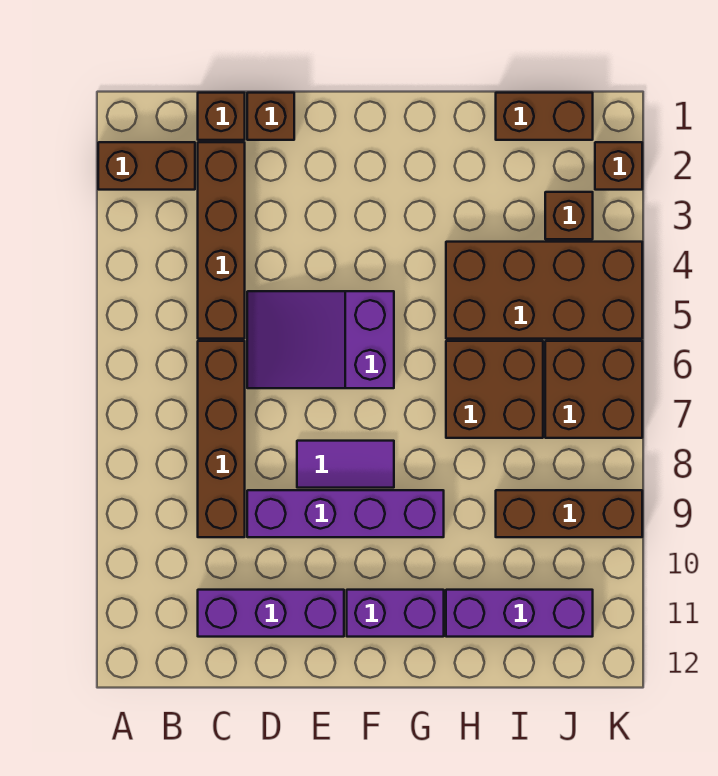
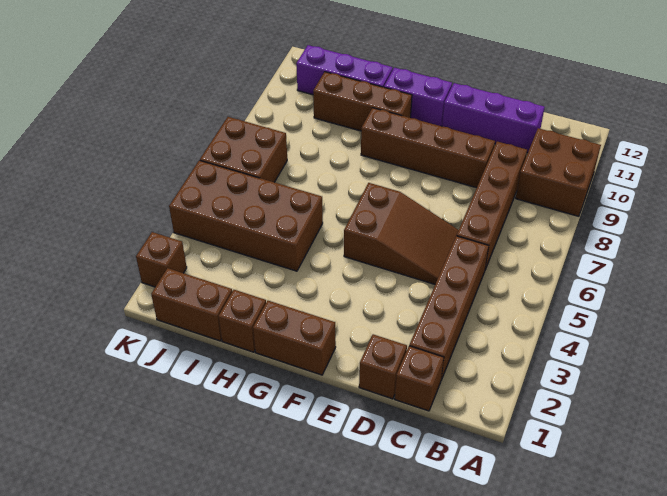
brown 1x2 brick [98,142,195,190] -> brown 1x2 brick moved to [253,301,336,375]
purple 2x3 slope [247,291,394,388] -> brown 2x3 slope [344,183,458,284]
purple 1x4 brick [247,490,444,537] -> brown 1x4 brick [361,108,495,188]
purple 1x2 tile [297,441,394,488] -> none
brown 2x2 brick [446,341,543,438] -> brown 2x2 brick moved to [516,128,601,216]
brown 1x3 brick [496,490,642,537] -> brown 1x3 brick moved to [313,72,412,131]
brown 1x1 brick [545,192,593,239] -> brown 1x1 brick moved to [218,290,266,352]

